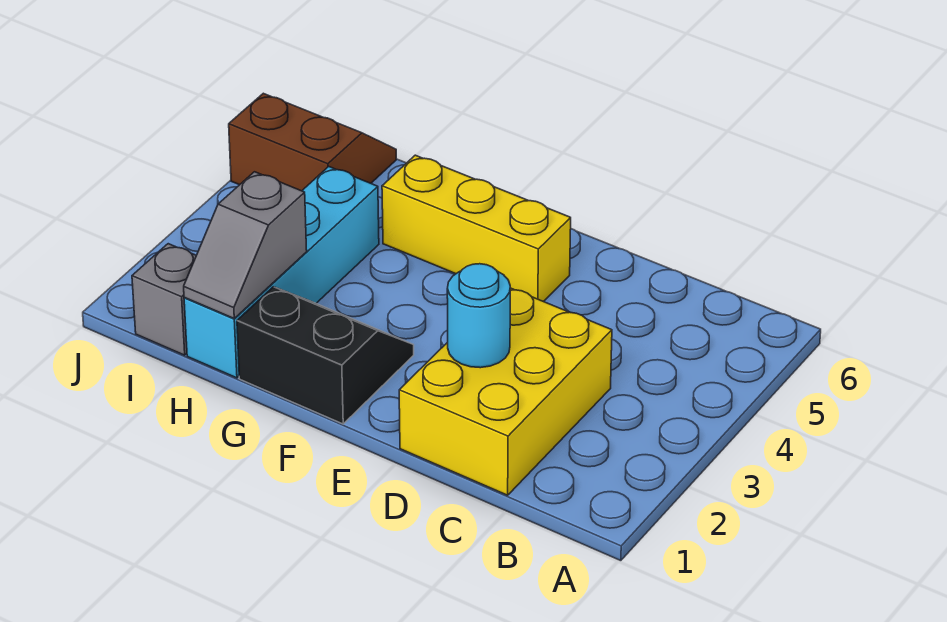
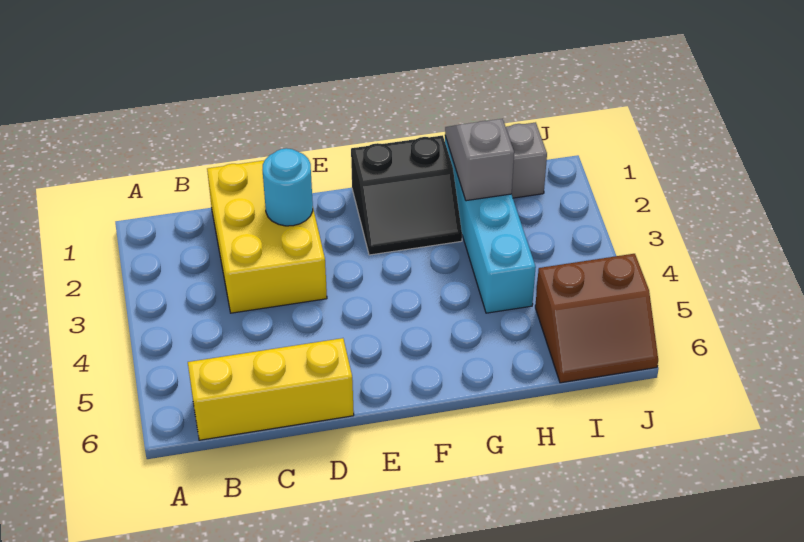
yellow 1x3 brick [382,155,571,302] -> yellow 1x3 brick moved to [188,338,354,440]

